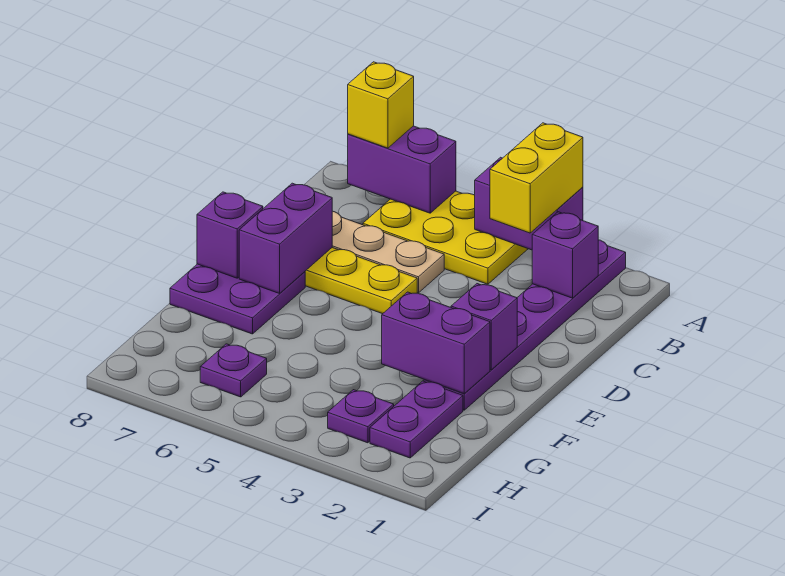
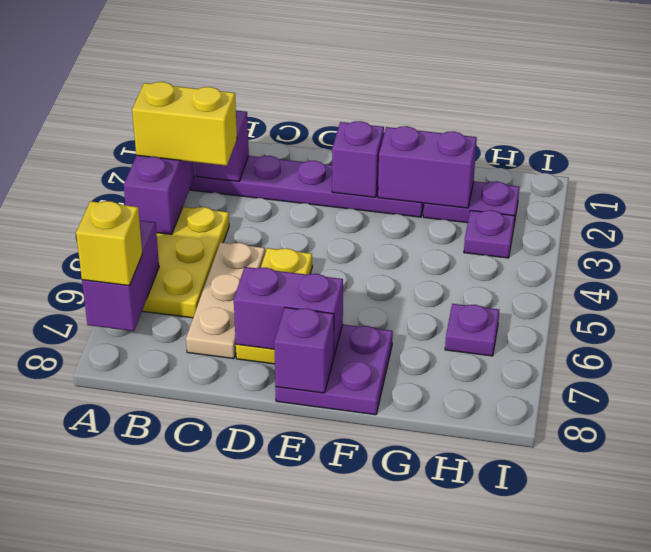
purple 1x2 brick [382,292,490,393] -> purple 1x2 brick turned to [378,126,477,208]

